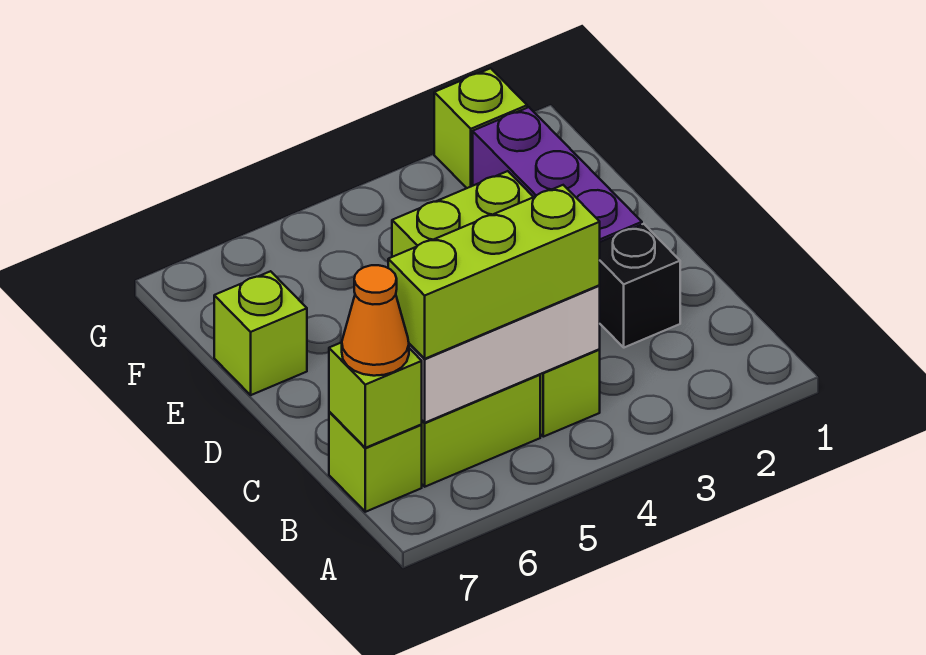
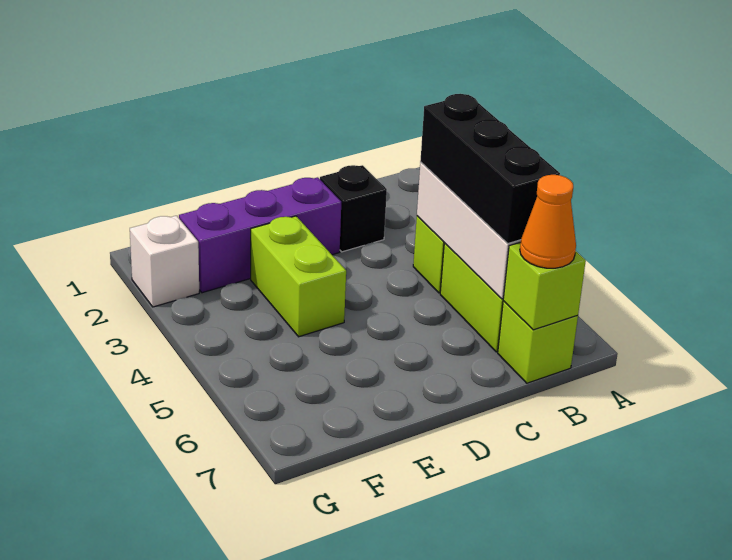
lime 1x3 brick [388,185,600,359] -> black 1x3 brick [420,94,560,243]
lime 1x1 brick [214,271,307,395] -> none
lime 1x1 brick [434,68,527,188] -> white 1x1 brick [130,216,199,307]

